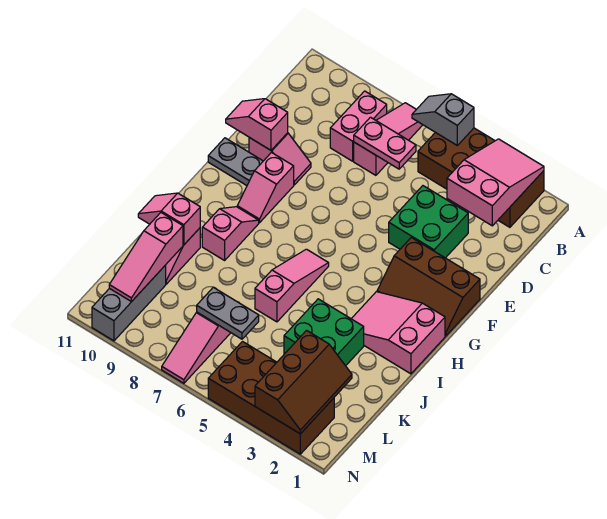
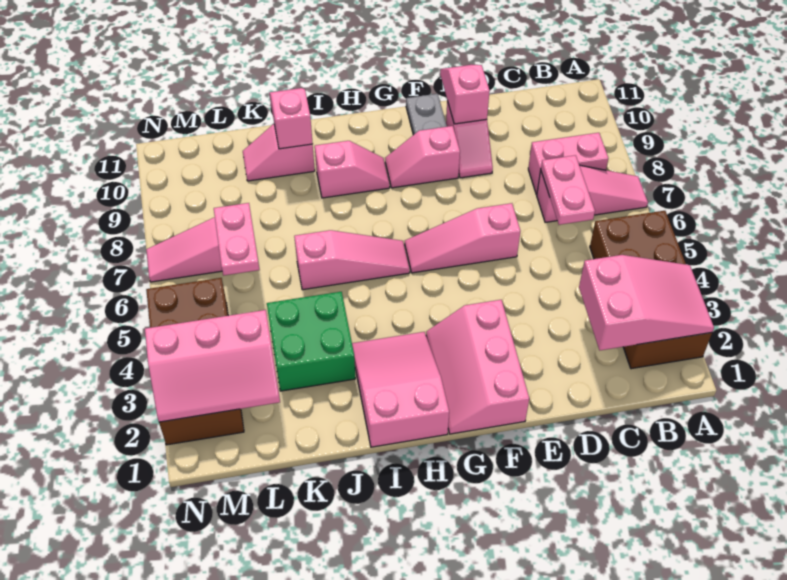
grey 1x2 slope [412,94,474,145] -> none
green 2x2 brick [389,186,468,258] -> none
brown 2x3 slope [377,238,480,336] -> pink 2x3 slope [426,300,529,434]
pink 1x3 slope [109,213,183,302] -> pink 1x3 slope moved to [405,203,520,273]
brown 2x3 slope [255,331,352,434] -> pink 2x3 slope [145,310,280,422]
grey 1x2 plate [197,287,259,339] -> pink 1x2 plate [214,203,259,276]
grey 1x3 brick [92,265,166,341] -> none

